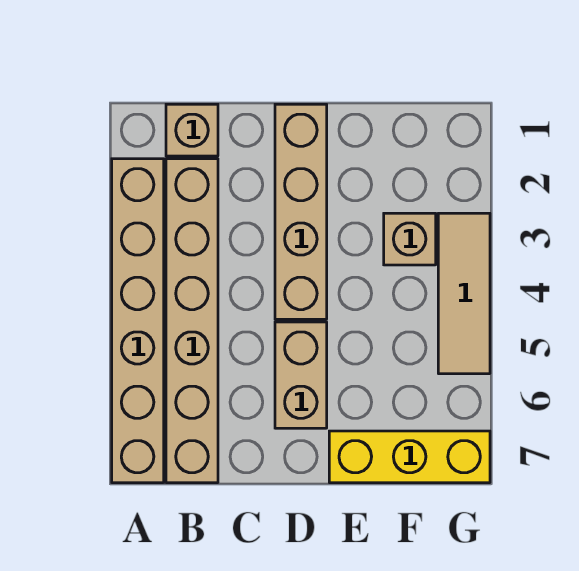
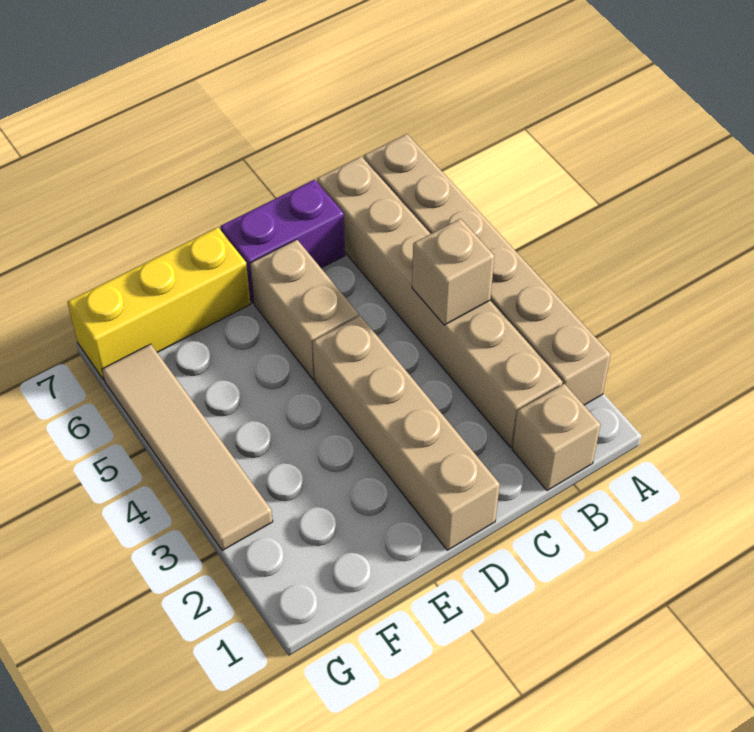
none -> purple 1x2 brick [221,180,345,303]
tan 1x1 brick [384,213,436,265] -> tan 1x1 brick moved to [412,219,494,325]
tan 1x3 tile [438,213,490,374] -> tan 1x4 tile [102,344,273,551]

